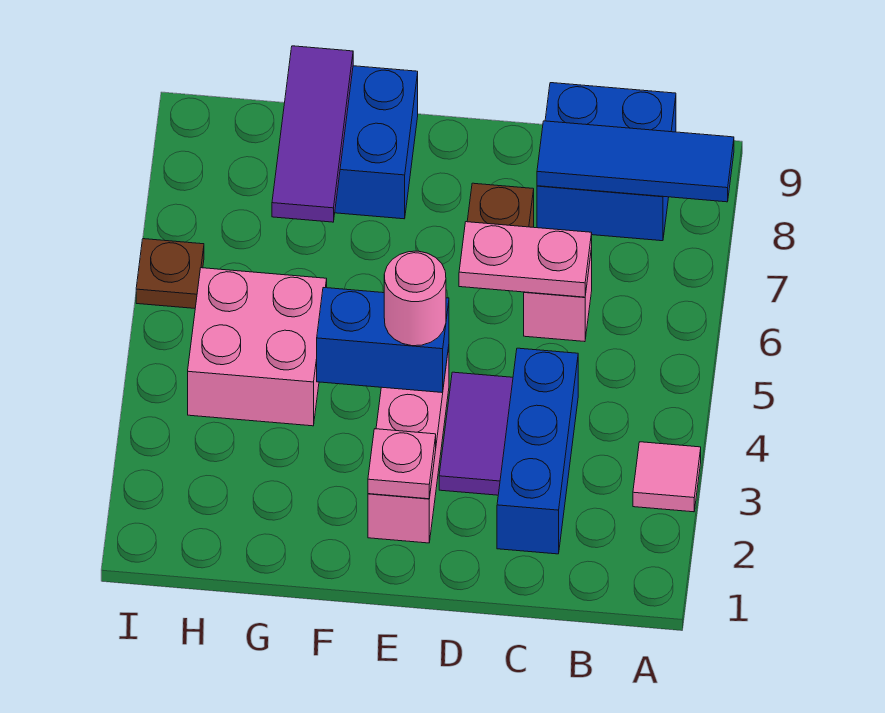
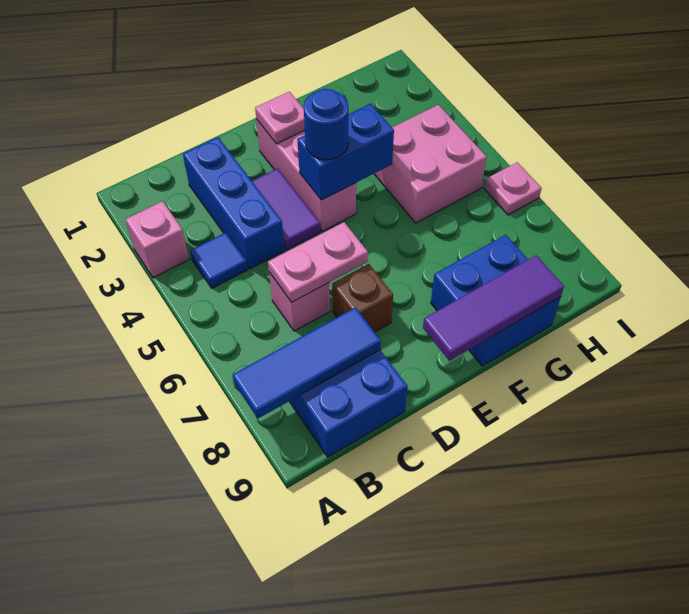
pink 1x1 tile [633,442,701,512] -> pink 1x1 brick [125,201,189,278]
none -> blue 1x1 tile [190,233,248,288]
pink 1x1 round brick [384,251,446,346] -> blue 1x1 round brick [304,89,348,160]
purple 1x3 tile [272,46,353,222] -> purple 1x3 tile turned to [423,256,564,361]
brown 1x1 plate [136,239,204,308] -> pink 1x1 plate [484,162,542,215]

